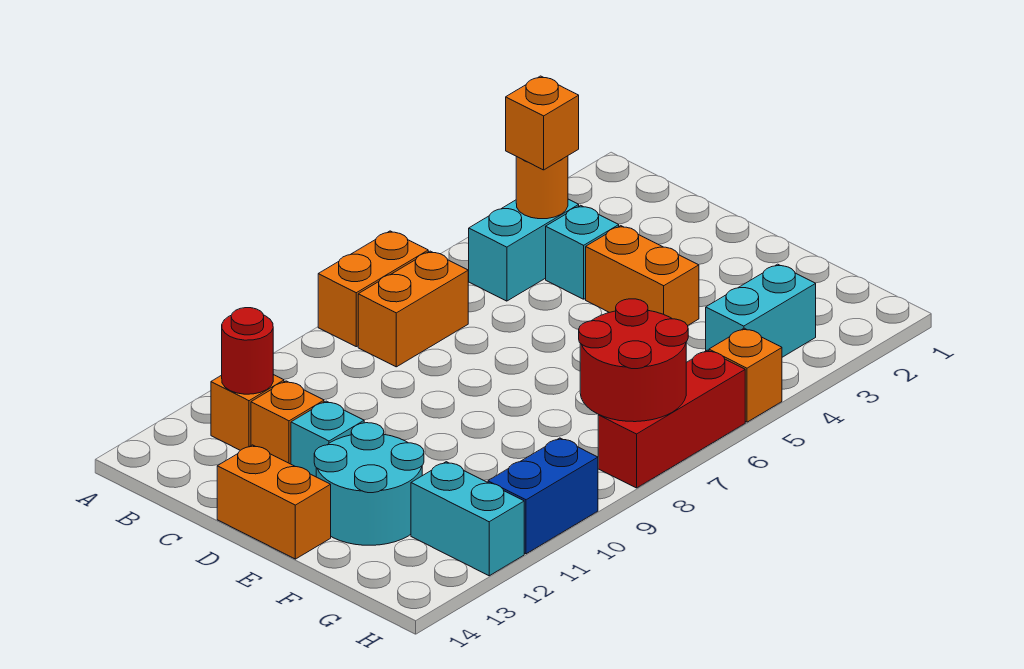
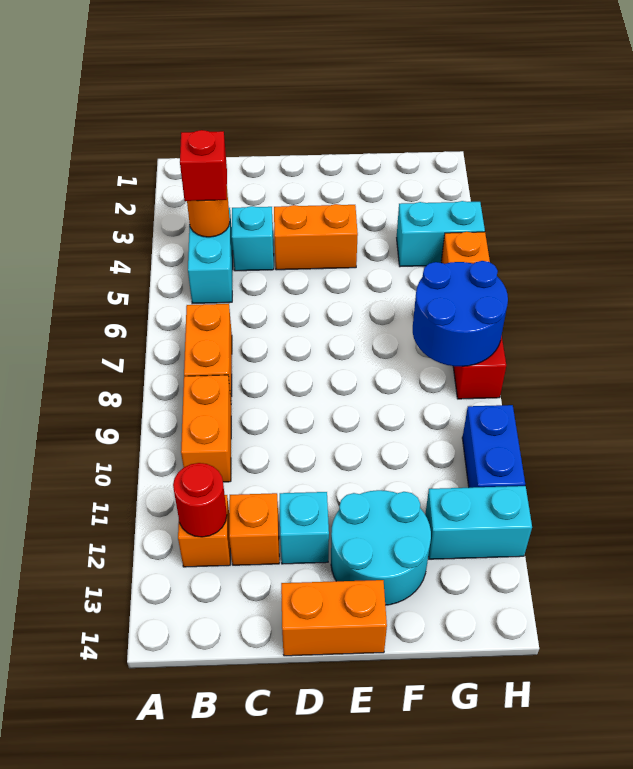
orange 1x2 brick [318,231,428,347] -> orange 1x2 brick moved to [181,375,231,482]
orange 1x1 brick [506,76,579,170] -> red 1x1 brick [180,130,227,201]
cyan 1x2 brick [706,264,816,357] -> cyan 1x2 brick turned to [397,201,485,267]
red 2x2 round brick [579,299,688,422] -> blue 2x2 round brick [413,261,508,366]

